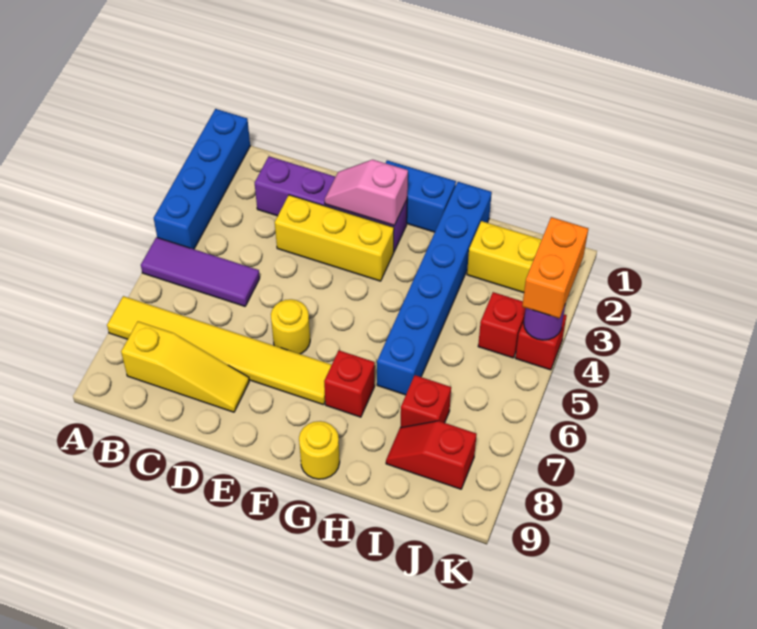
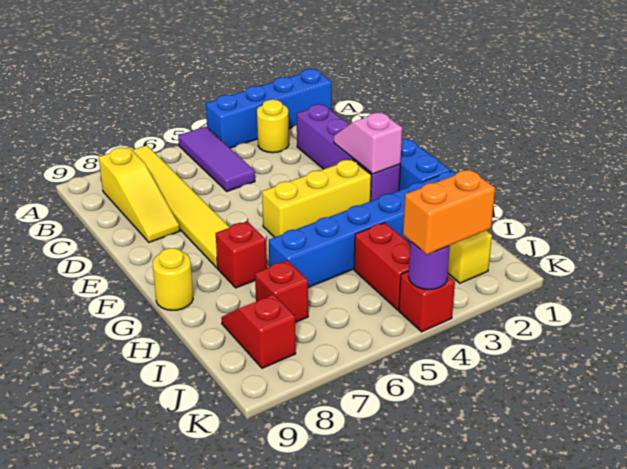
yellow 1x3 brick [275,195,394,281] -> yellow 1x3 brick turned to [262,159,371,237]
yellow 1x1 round brick [271,299,310,354] -> yellow 1x1 round brick moved to [257,99,289,153]
red 1x1 brick [478,292,526,358] -> red 1x2 brick [354,223,410,310]

